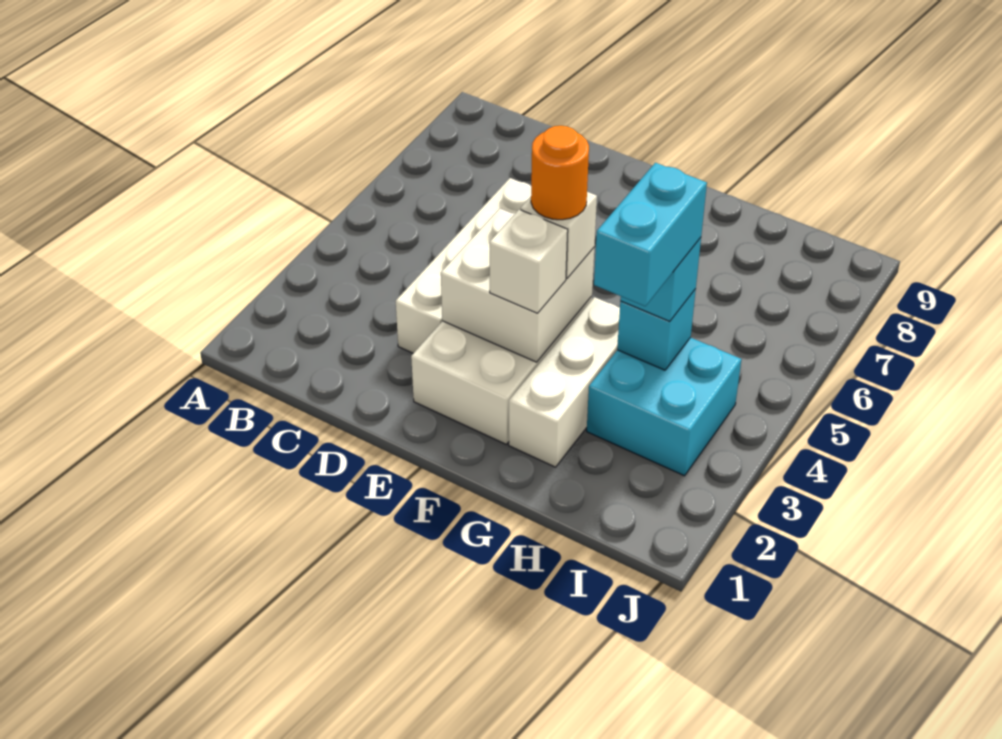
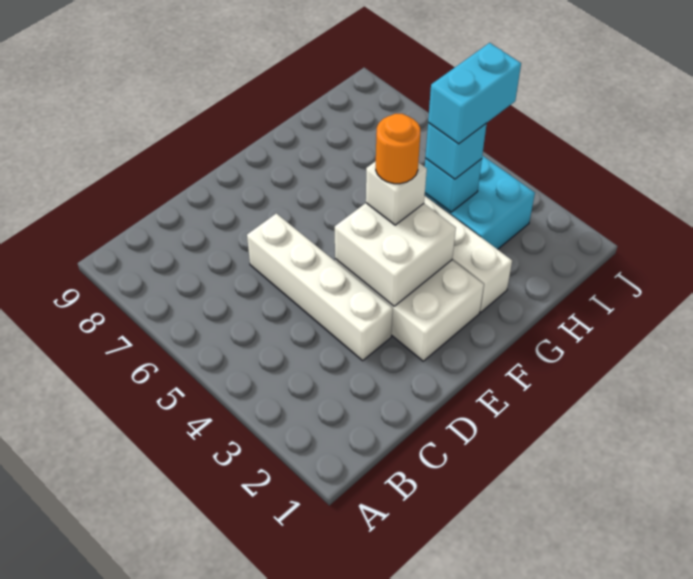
white 1x1 brick [489,210,568,313] -> none
cyan 1x2 brick [594,163,707,306] -> cyan 1x2 brick turned to [428,43,521,144]

